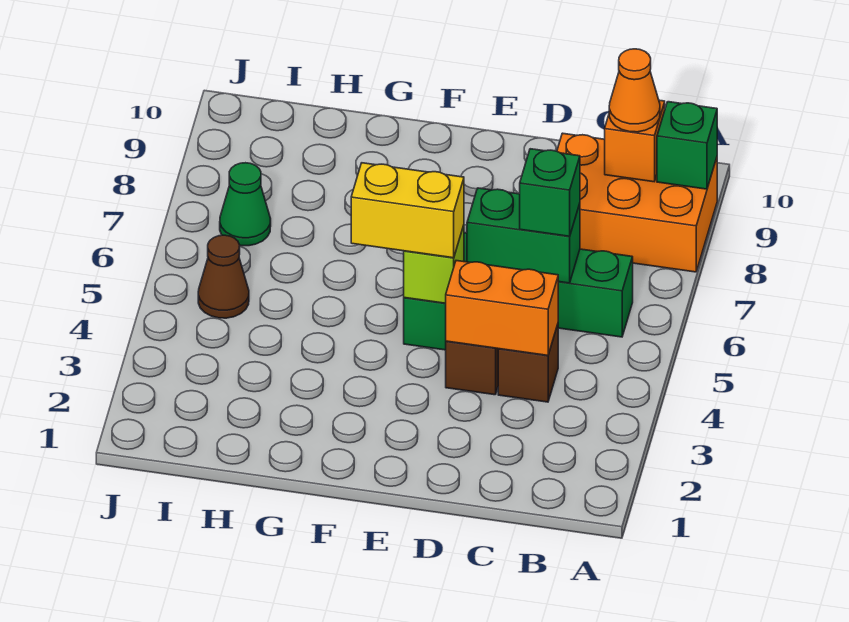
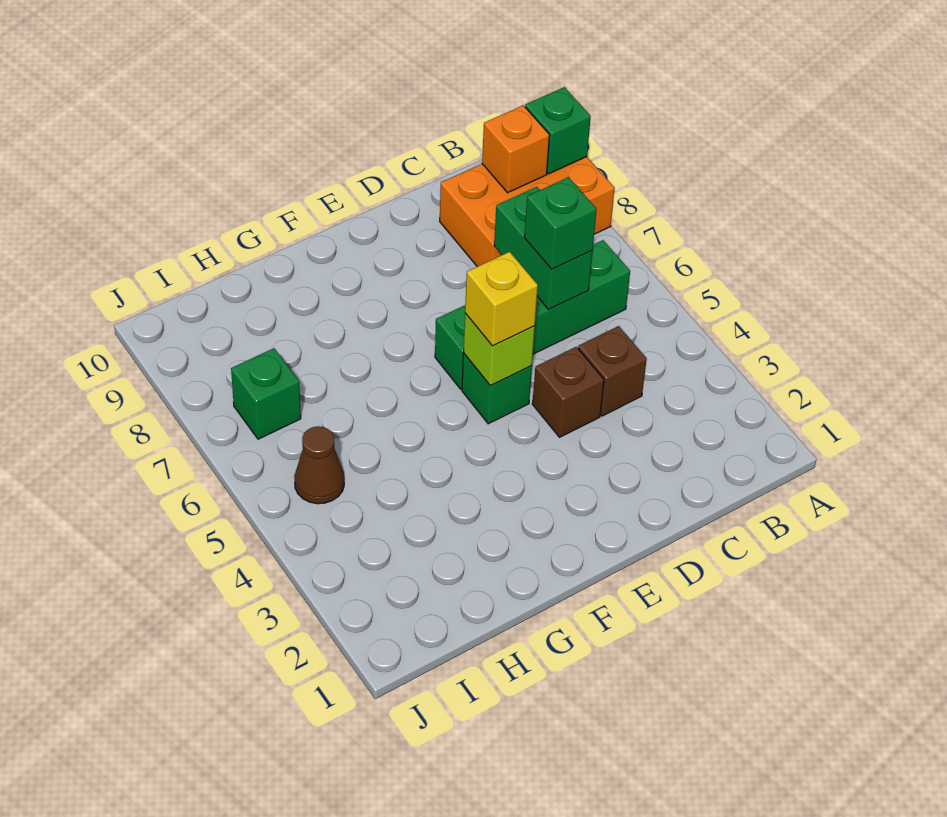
orange 1x1 cone [609,49,660,132] -> none
orange 1x2 brick [445,261,558,355] -> none
green 1x2 brick [467,188,580,283] -> green 1x2 brick turned to [494,187,592,309]
yellow 1x2 brick [351,163,464,258] -> yellow 1x1 brick [465,252,538,346]
green 1x1 cone [220,163,271,246] -> green 1x1 brick [231,348,301,439]

